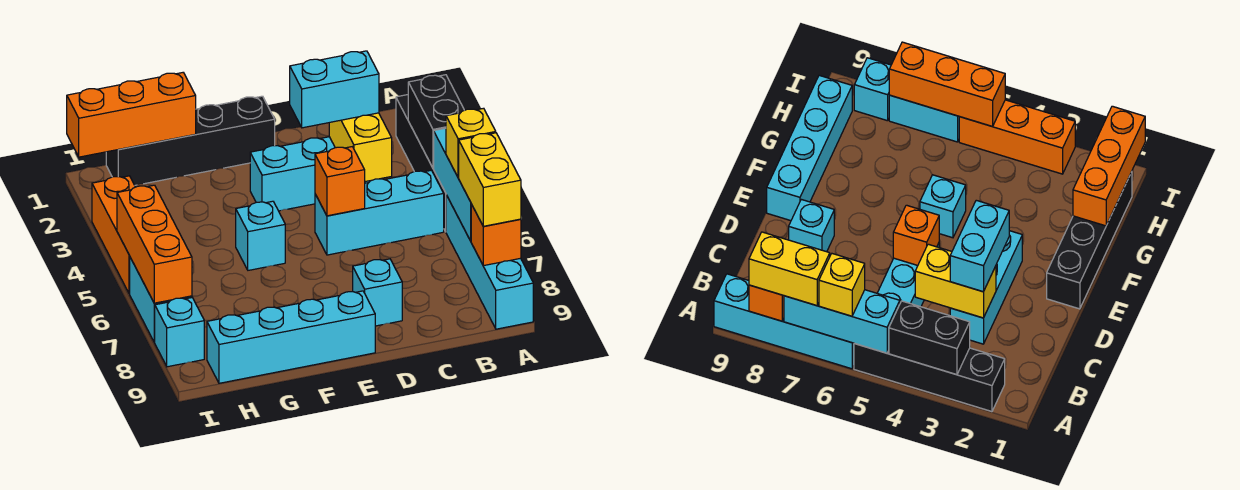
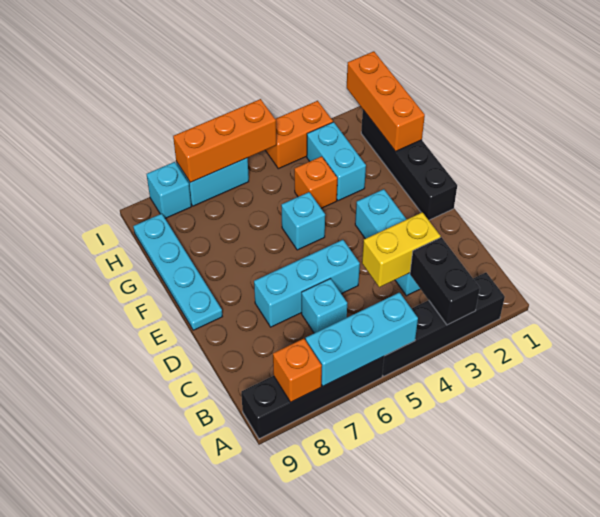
black 1x2 brick [408,75,464,168] -> black 1x2 brick turned to [410,237,480,325]
cyan 1x4 brick [446,195,533,329] -> black 1x4 brick [241,356,384,439]
yellow 1x1 brick [446,108,496,178] -> none
yellow 1x2 brick [459,133,521,226] -> none
cyan 1x3 brick [315,170,444,255] -> cyan 1x3 brick turned to [254,240,360,327]
cyan 1x2 brick [290,51,379,128] -> cyan 1x2 brick moved to [307,122,366,201]
orange 1x1 brick [315,147,365,216] -> orange 1x1 brick moved to [294,156,337,208]
cyan 1x1 brick [353,259,402,326] -> cyan 1x1 brick moved to [302,279,347,333]
cyan 1x4 brick [207,291,375,383] -> cyan 1x4 plate [133,214,222,330]
orange 1x3 brick [92,176,135,294] -> orange 1x2 brick [265,101,333,169]

